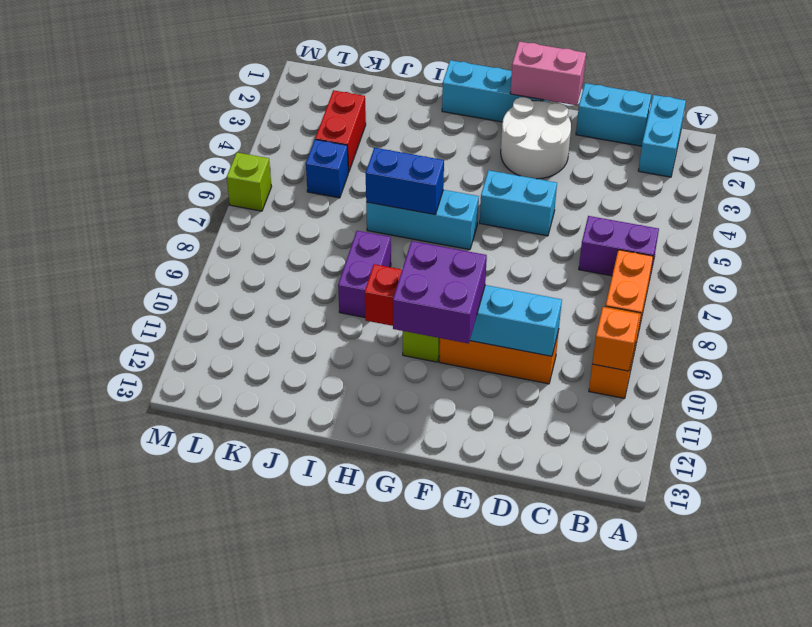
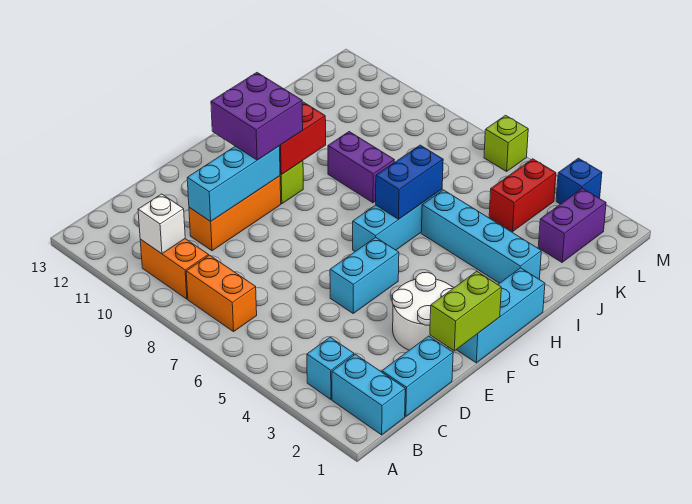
none -> cyan 1x1 brick [307,337,354,399]
purple 1x2 brick [579,216,659,276] -> purple 1x2 brick moved to [538,188,606,262]
orange 1x1 brick [592,307,640,371] -> white 1x1 brick [138,194,185,254]
pink 1x2 brick [510,42,586,105] -> lime 1x2 brick [430,271,501,351]
none -> cyan 1x4 brick [421,190,541,283]
red 1x2 brick [315,90,366,173] -> red 1x2 brick turned to [489,159,556,232]
blue 1x1 brick [306,140,348,198] -> blue 1x1 brick moved to [556,158,602,204]

